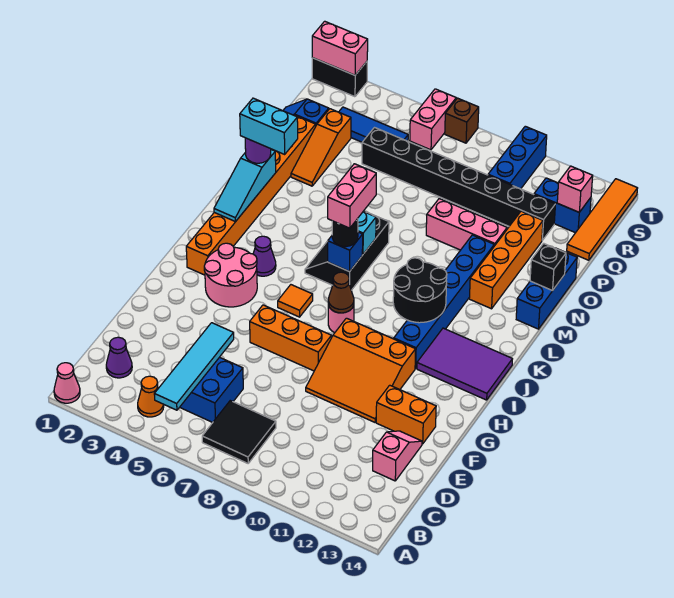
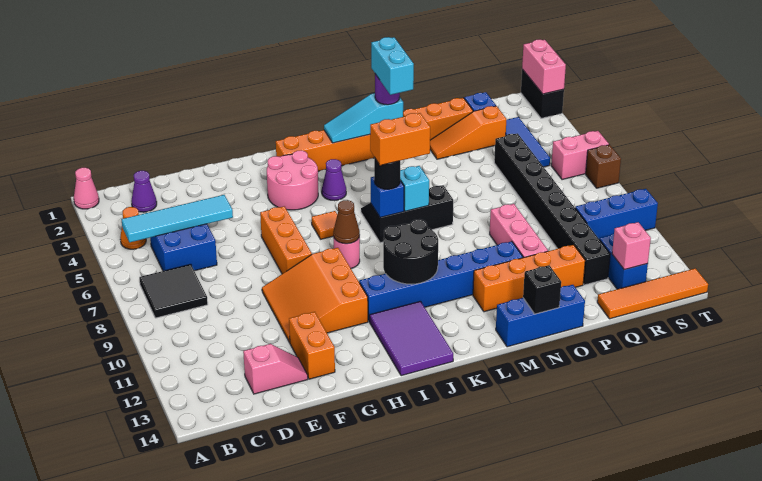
pink 1x2 brick [328,164,376,228] -> orange 1x2 brick [370,113,430,165]

